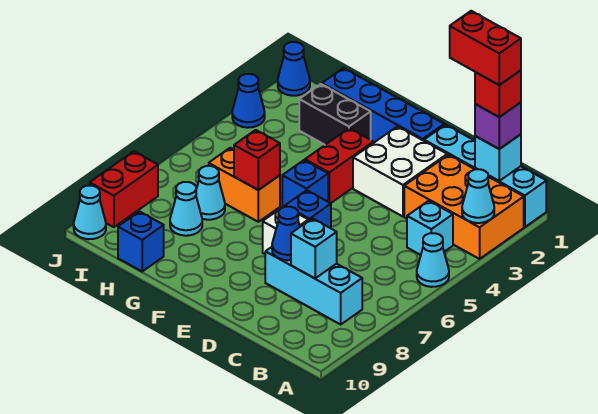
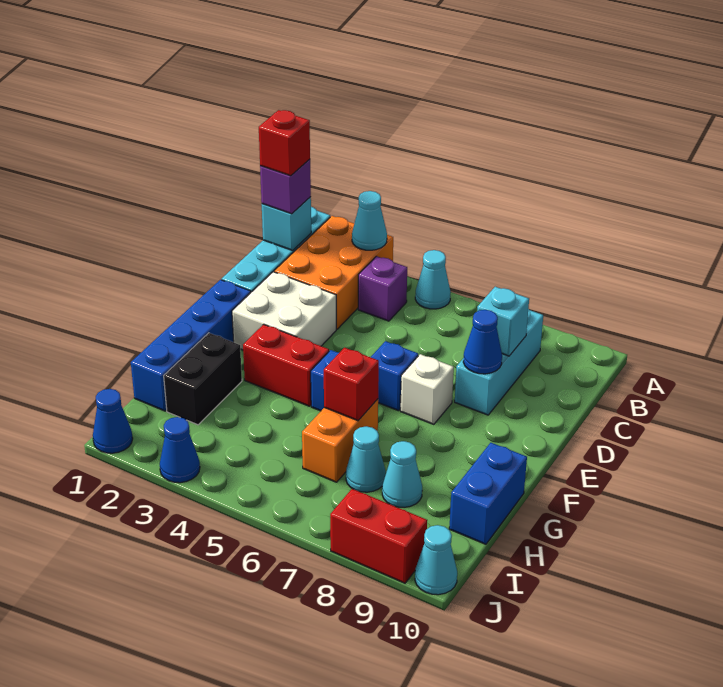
red 1x2 brick [450,11,521,85] -> none
cyan 1x1 brick [407,201,453,255] -> purple 1x1 brick [358,256,407,321]
blue 1x1 brick [118,212,164,271] -> blue 1x2 brick [449,443,527,544]

